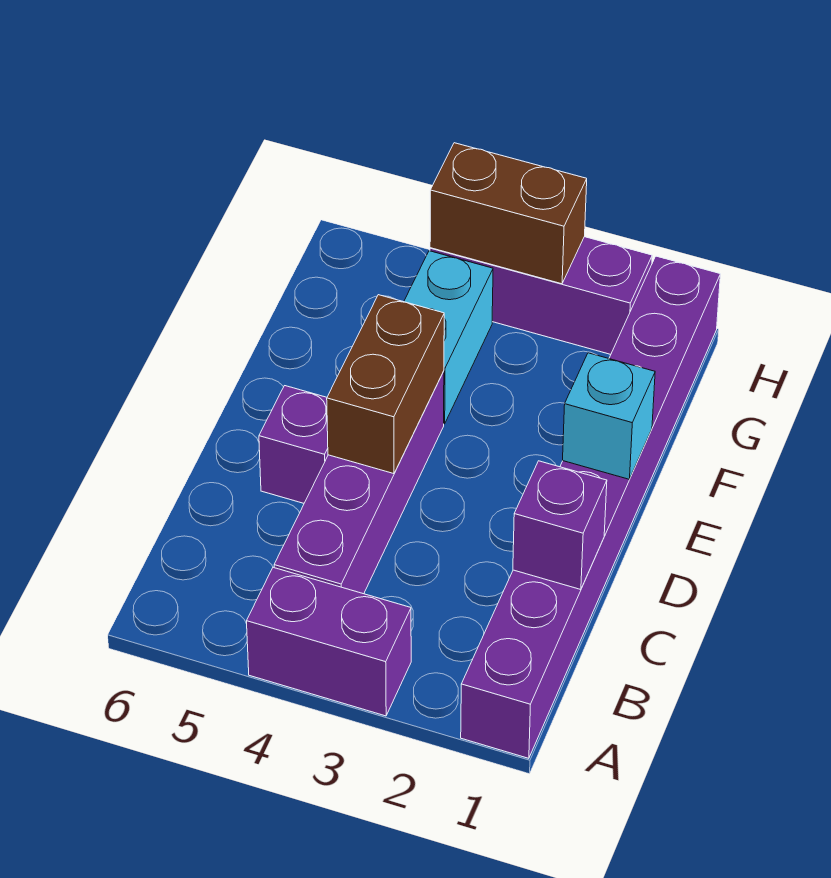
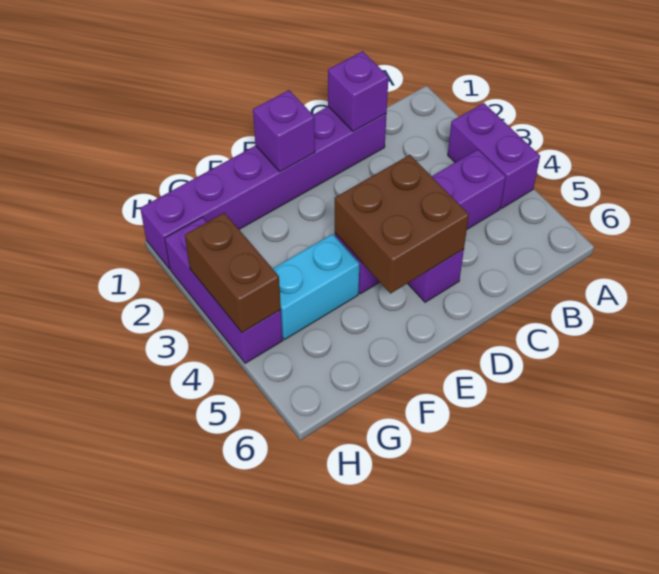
purple 1x8 brick [461,256,720,758] -> purple 1x6 brick [140,106,387,269]
brown 1x2 brick [327,295,444,474] -> brown 2x2 brick [335,155,469,294]
cyan 1x1 brick [563,353,655,479] -> purple 1x1 brick [253,90,315,172]

